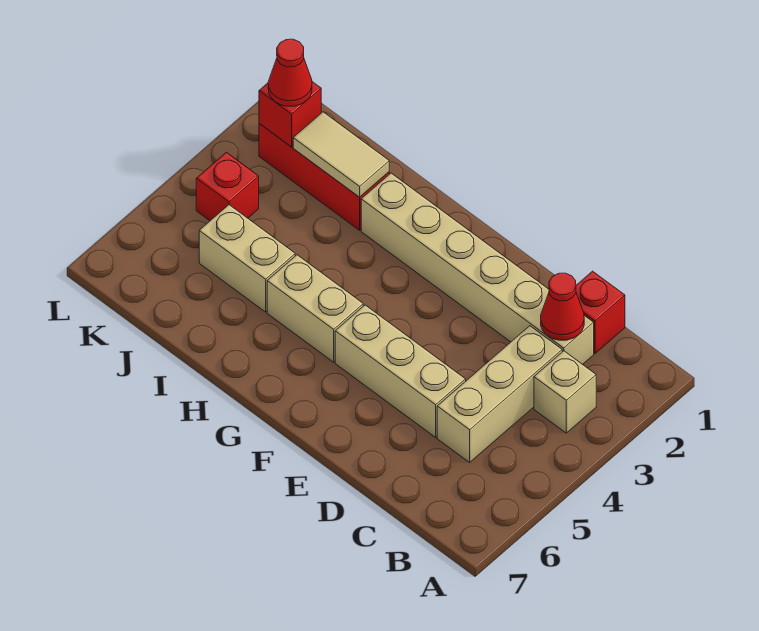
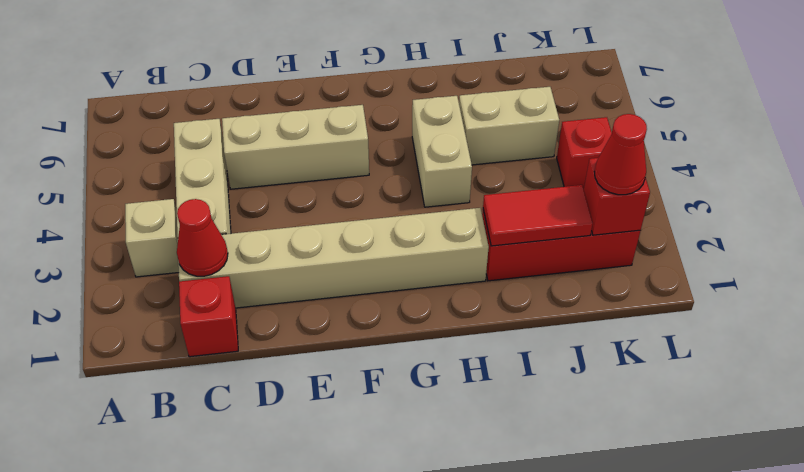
tan 1x2 brick [267,255,363,362] -> tan 1x2 brick turned to [412,96,472,207]
tan 1x2 tile [293,112,389,197] -> red 1x2 tile [483,185,593,246]

